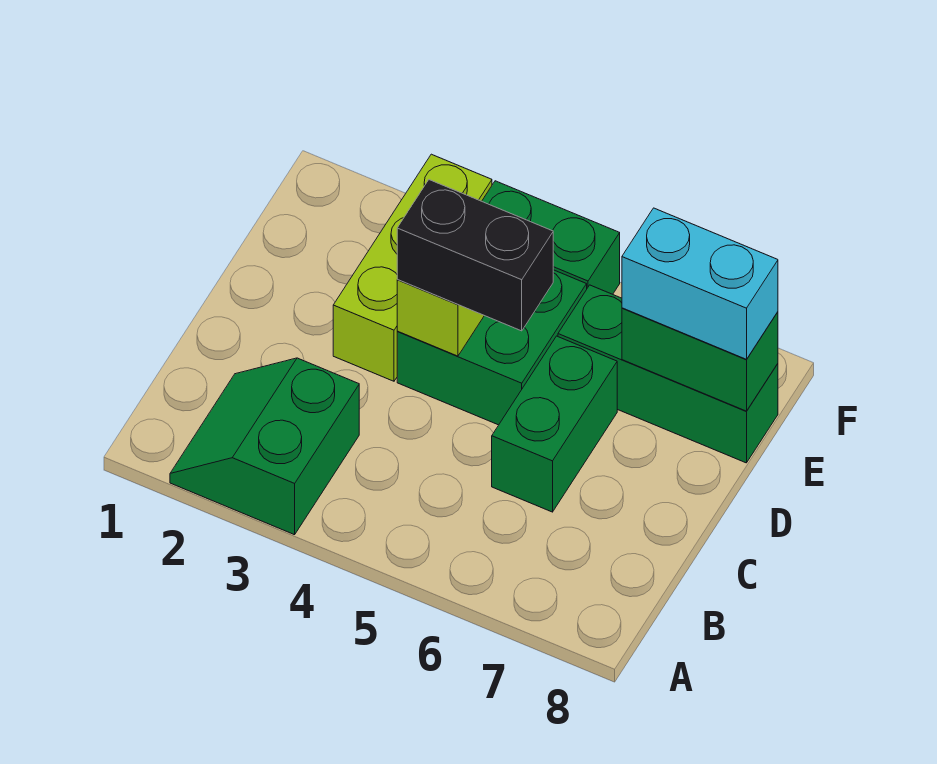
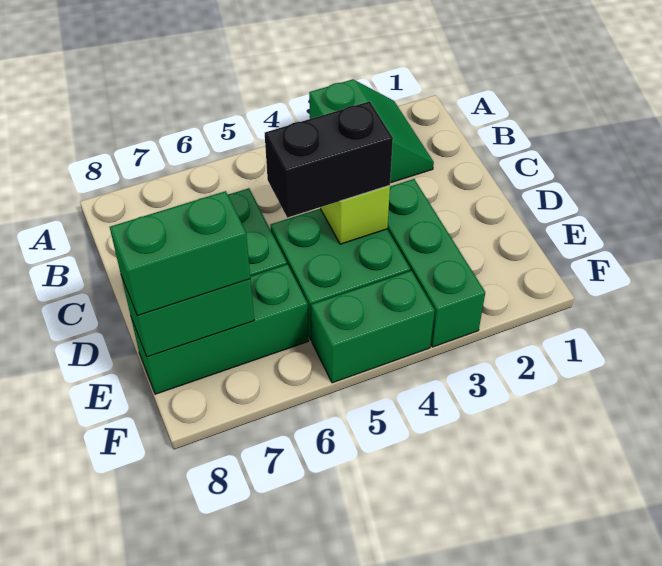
lime 1x3 brick [333,154,492,381] -> green 1x3 brick [387,179,485,347]
cyan 1x2 brick [622,208,778,359] -> green 1x2 brick [110,191,250,316]

